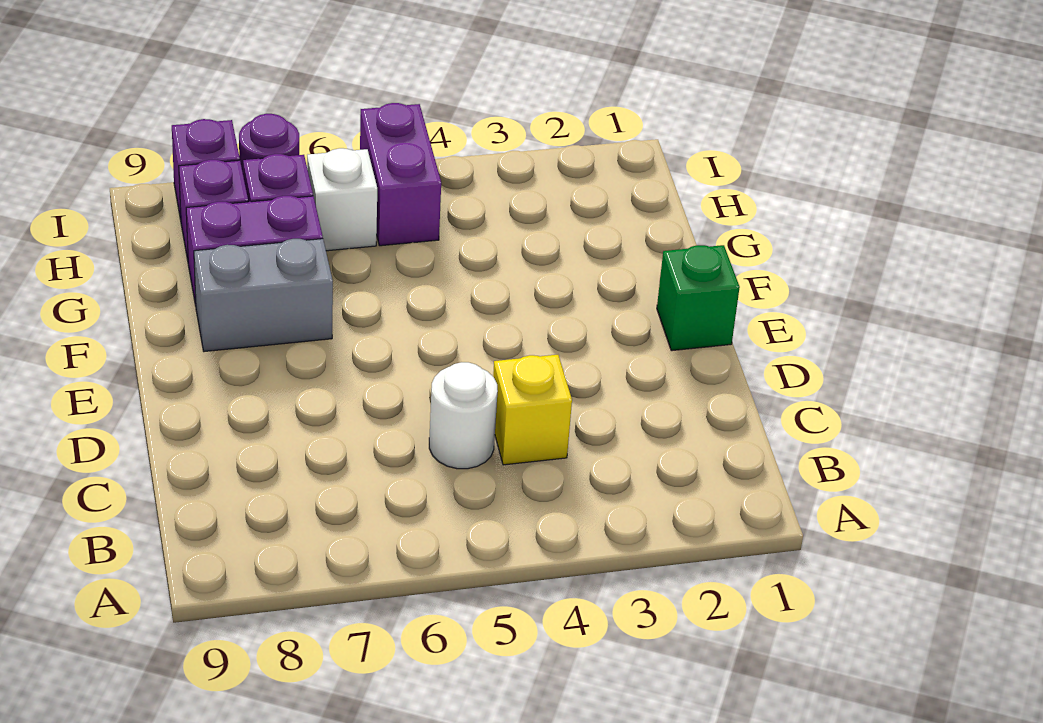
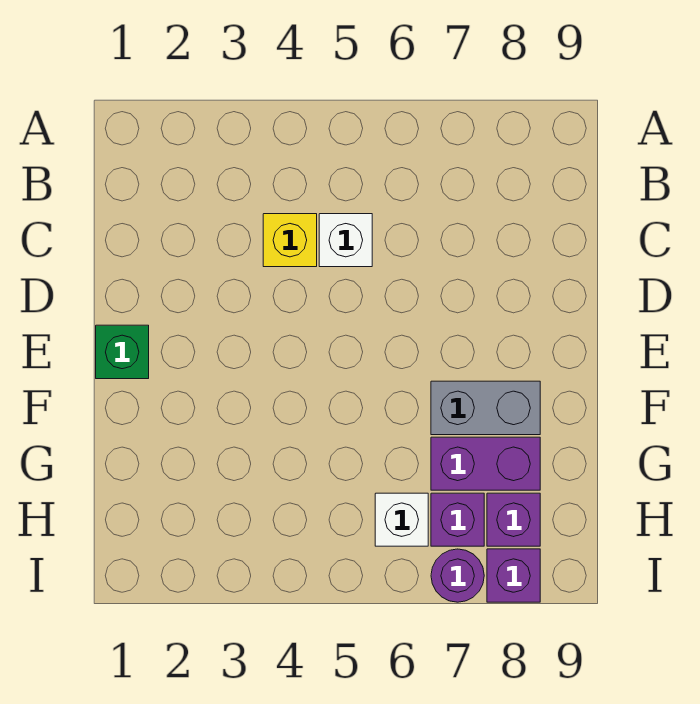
white 1x1 round brick [429,362,498,469] -> white 1x1 brick [319,214,372,267]
purple 1x2 brick [360,103,441,246] -> none

